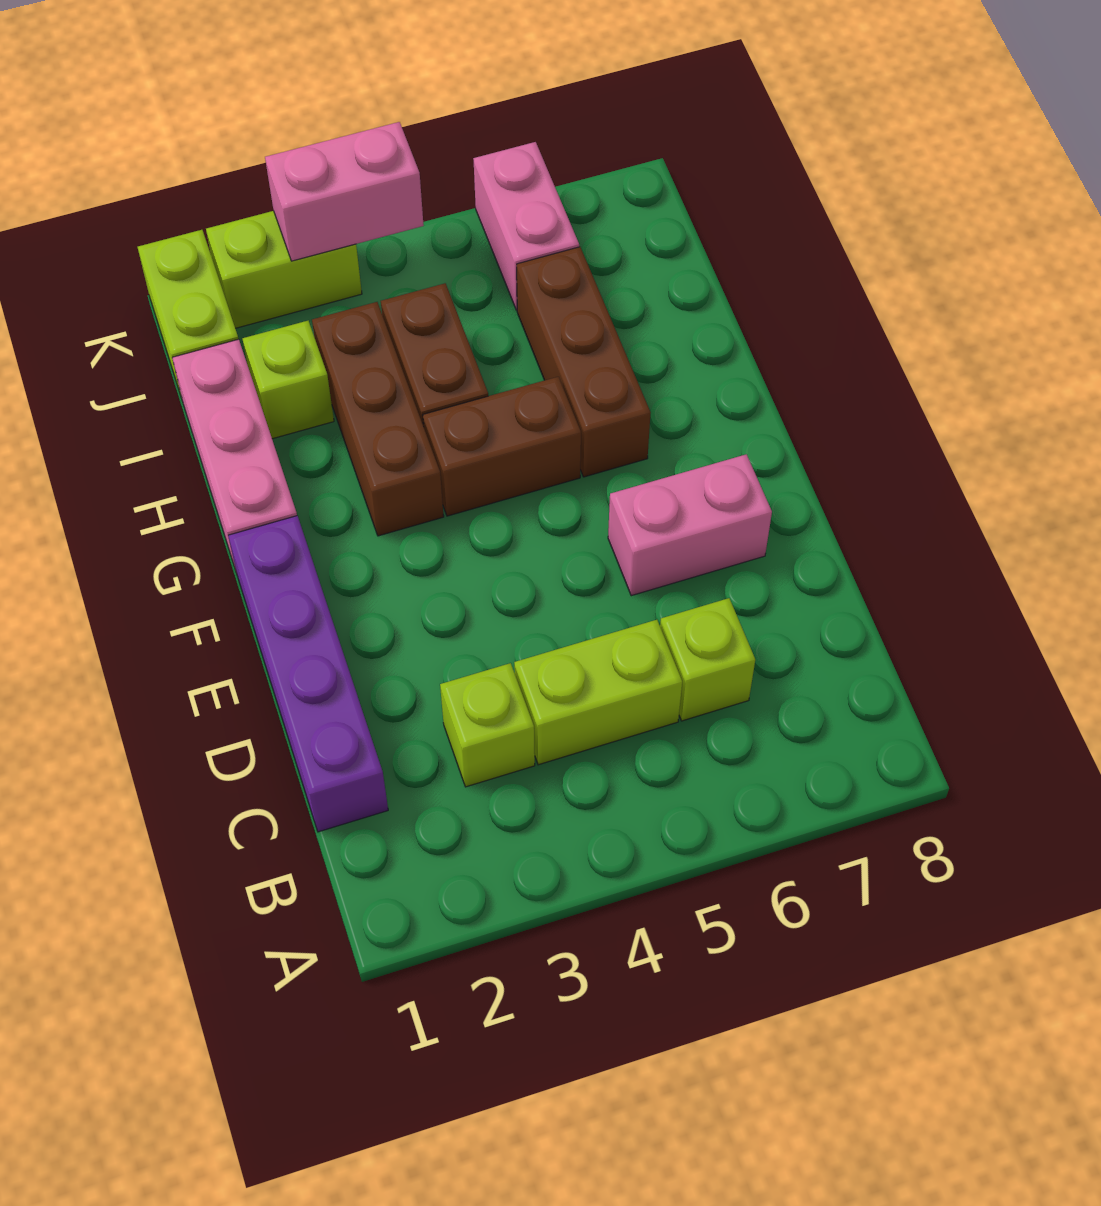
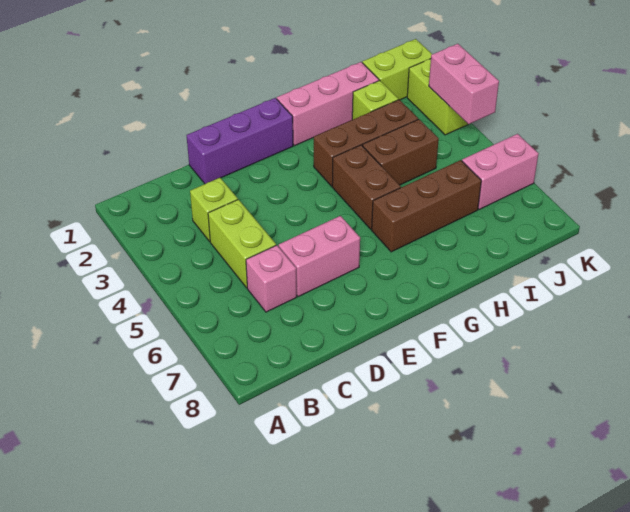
purple 1x4 brick [228,516,388,832] -> purple 1x3 brick [186,98,293,184]
lime 1x1 brick [660,598,755,721] -> pink 1x1 brick [246,245,297,312]
pink 1x2 brick [608,454,772,596] -> pink 1x2 brick turned to [279,216,360,297]

